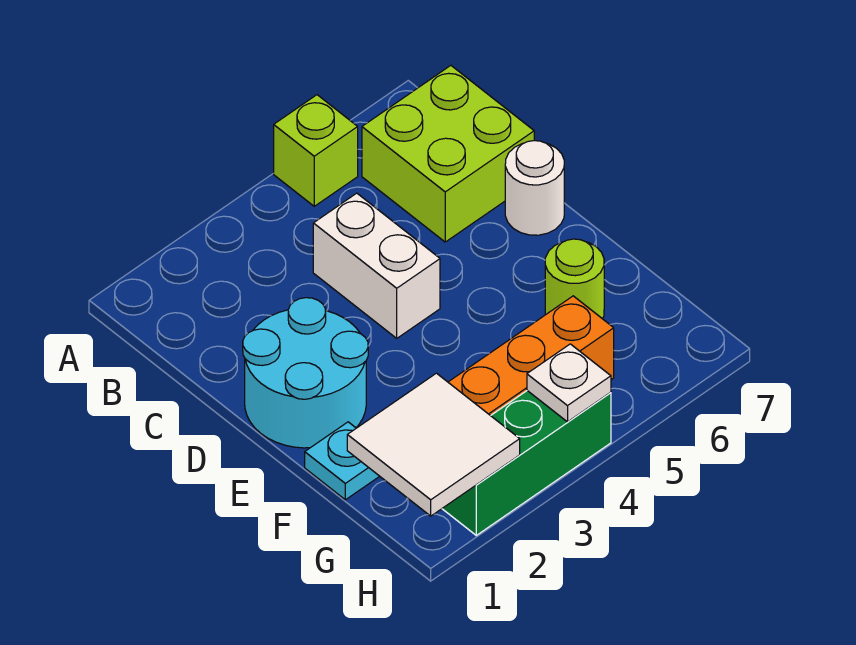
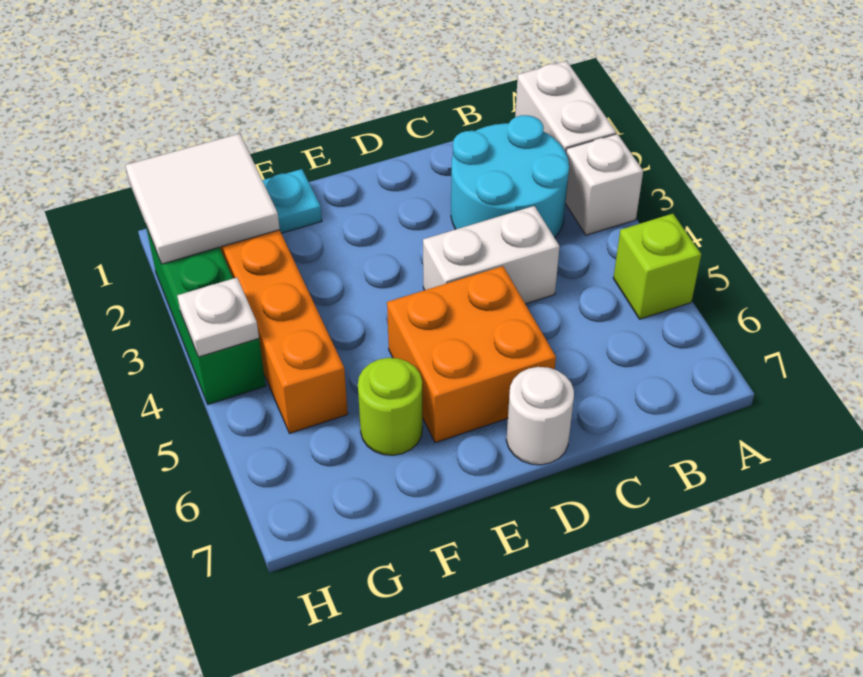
none -> white 1x2 brick [515,61,616,152]
none -> white 1x1 brick [565,134,643,235]
lime 2x2 brick [362,66,534,242] -> none
cyan 2x2 round brick [243,298,368,448] -> cyan 2x2 round brick moved to [451,115,569,238]
none -> orange 2x2 brick [387,266,556,443]

